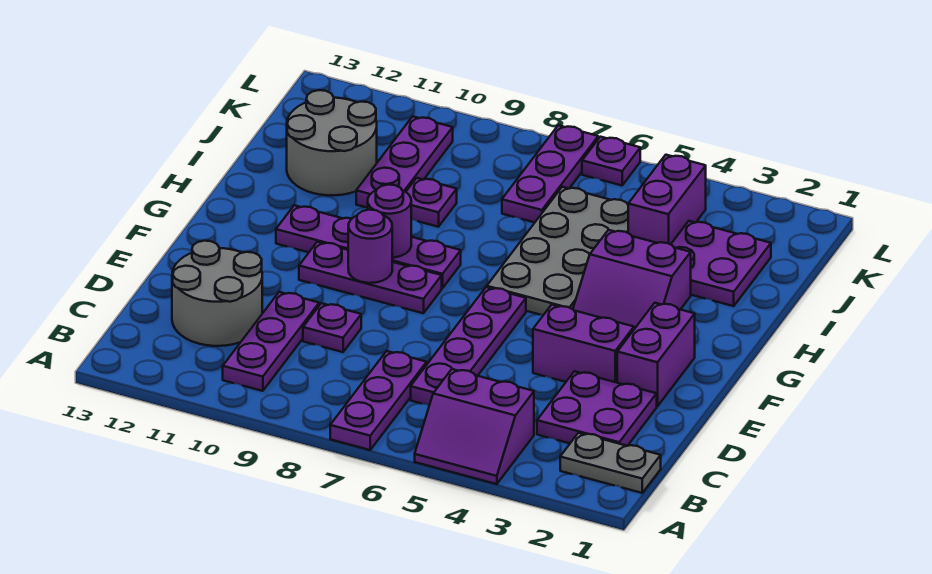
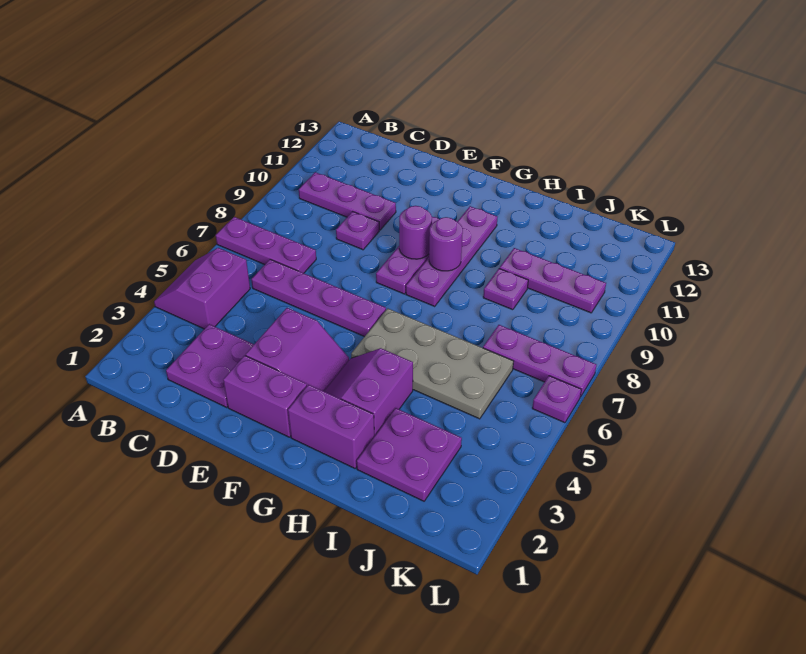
grey 1x2 plate [560,433,661,493] -> none
grey 2x2 round brick [172,241,262,346] -> none
grey 2x2 round brick [287,90,377,196] -> none
purple 1x2 brick [628,155,706,245] -> purple 1x2 brick moved to [288,385,374,468]

